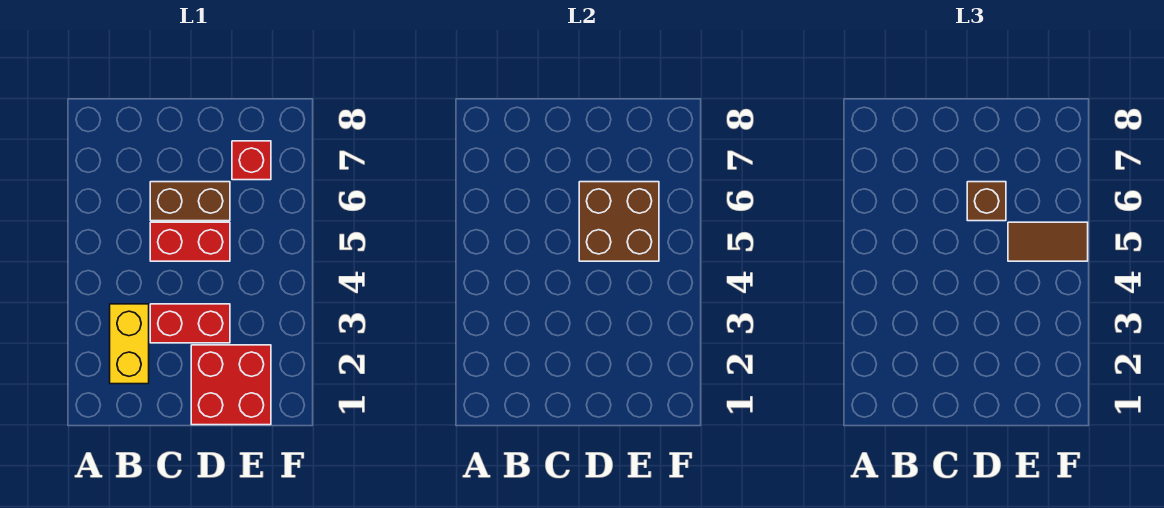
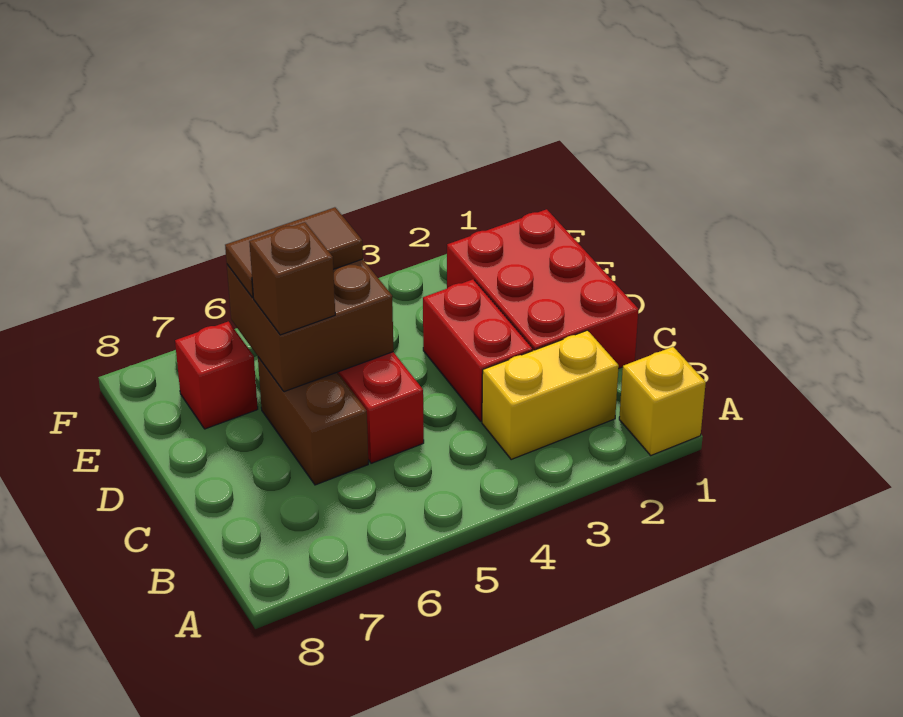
none -> yellow 1x1 brick [619,347,706,455]
red 2x2 brick [191,345,271,425] -> red 2x3 brick [447,209,638,369]
brown 1x2 tile [1008,222,1088,261] -> brown 1x2 tile turned to [225,207,363,298]

